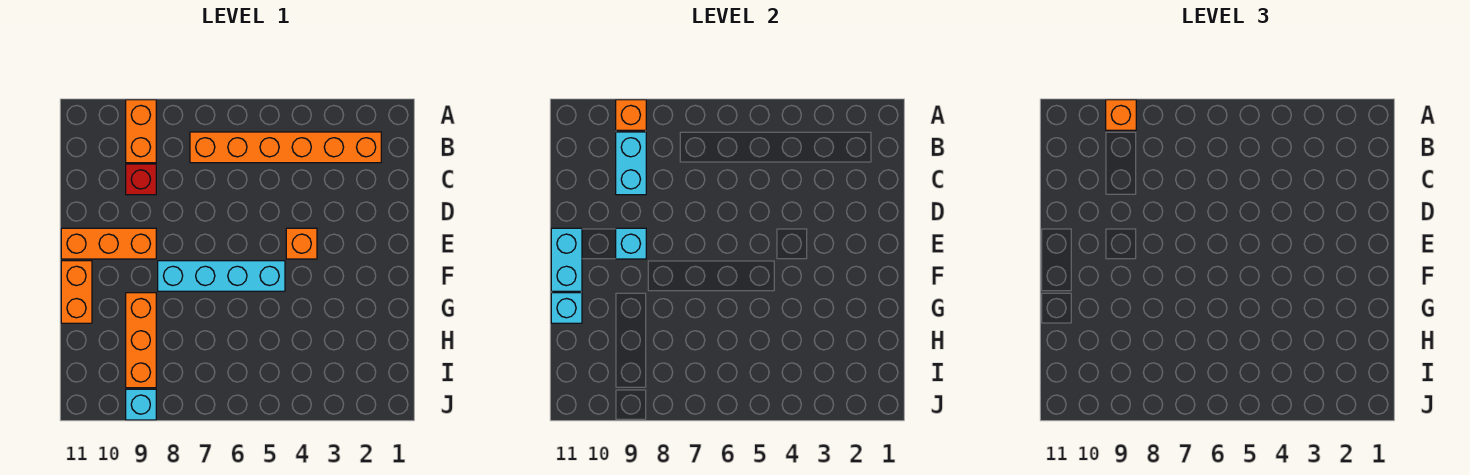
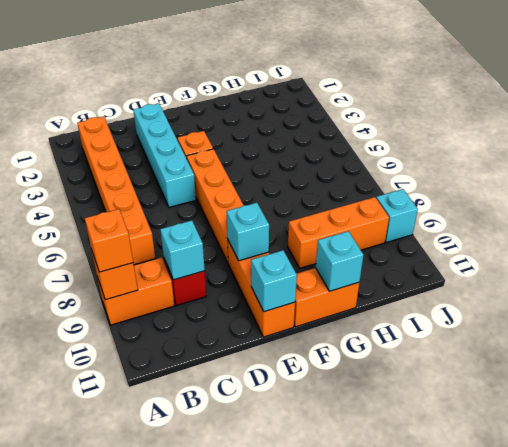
cyan 1x2 brick [616,132,646,195] -> cyan 1x1 brick [160,220,205,280]
none -> orange 1x4 brick [187,149,244,263]
cyan 1x2 brick [551,228,582,291] -> cyan 1x1 brick [251,250,297,312]
cyan 1x4 brick [158,261,285,291] -> cyan 1x4 brick moved to [133,103,196,207]

